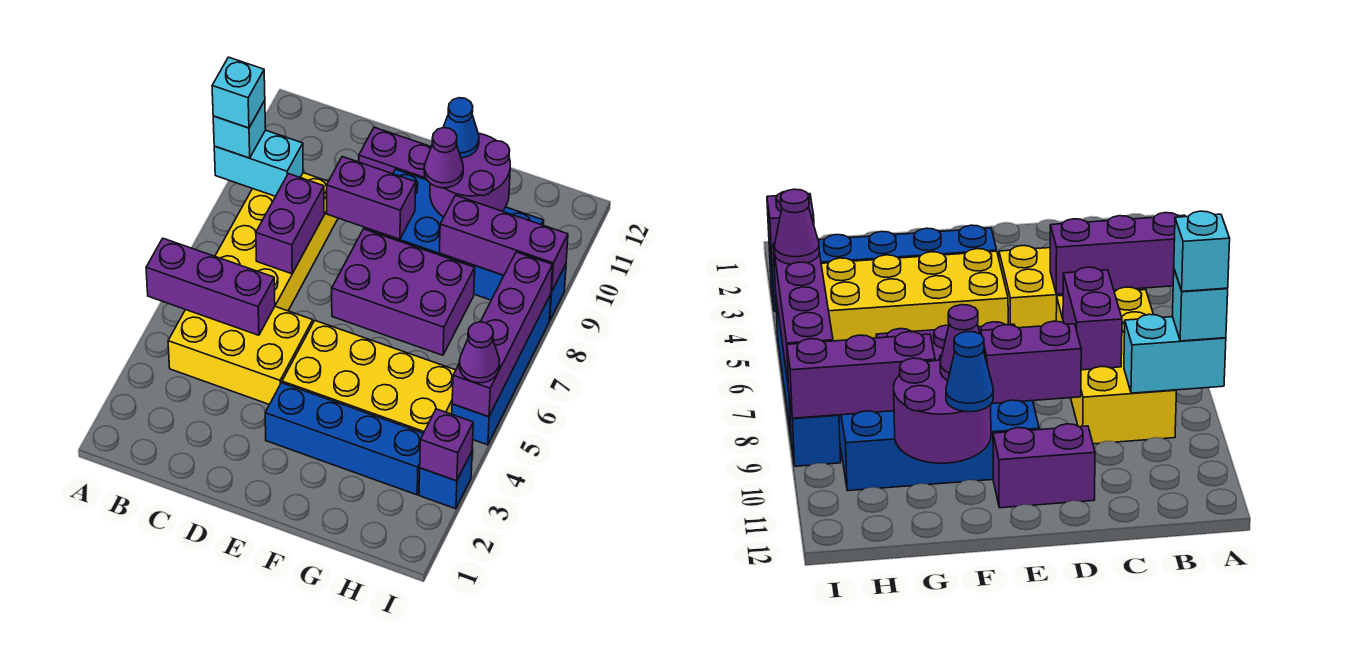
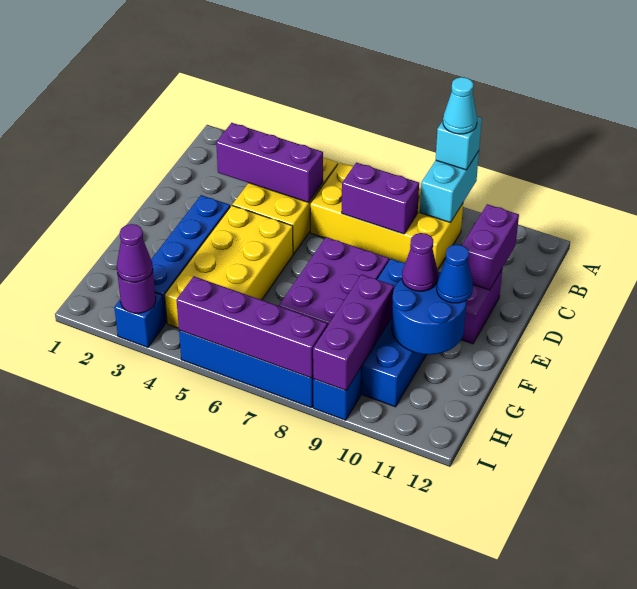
purple 1x3 brick [146,238,275,335] -> purple 1x3 brick turned to [216,123,323,202]
cyan 1x1 brick [212,57,265,128] -> cyan 1x1 cone [443,77,477,134]
purple 1x2 brick [327,157,416,239] -> purple 1x2 brick moved to [462,204,519,290]
purple 2x2 round brick [430,133,510,217] -> blue 2x2 round brick [391,272,467,355]
purple 1x1 brick [420,409,473,481] -> purple 1x1 round brick [117,271,156,313]
purple 1x1 cone [459,322,500,383] -> purple 1x1 cone moved to [117,224,153,282]

